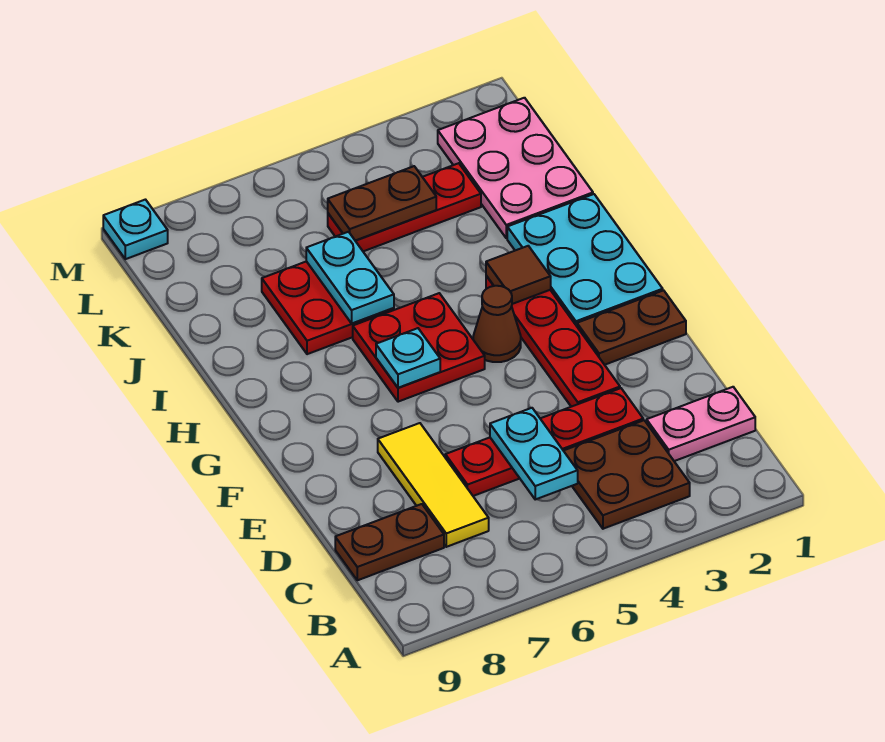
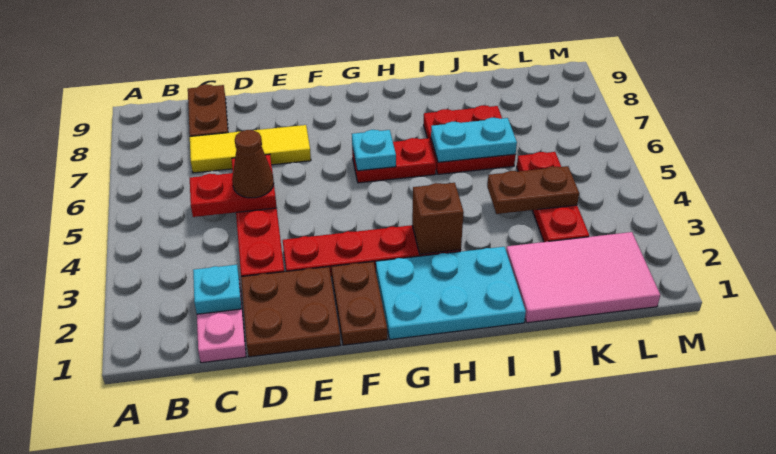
brown 2x2 plate [564,420,690,529] -> brown 2x2 plate moved to [241,267,341,357]
cyan 1x2 plate [490,408,578,499] -> red 1x2 plate [190,169,277,217]
brown 1x1 cone [473,286,521,362] -> brown 1x1 cone moved to [232,130,274,198]
red 2x2 plate [353,293,485,402] -> red 1x2 plate [352,138,436,183]
brown 1x1 tile [486,246,551,304] -> brown 1x1 brick [412,183,464,254]
pink 2x3 plate [438,98,593,238] -> pink 2x3 tile [506,232,660,323]
brown 1x2 plate [328,166,436,241] -> brown 1x2 plate turned to [487,166,579,214]
cyan 1x1 plate [103,200,168,259] -> cyan 1x1 plate moved to [193,265,241,314]

